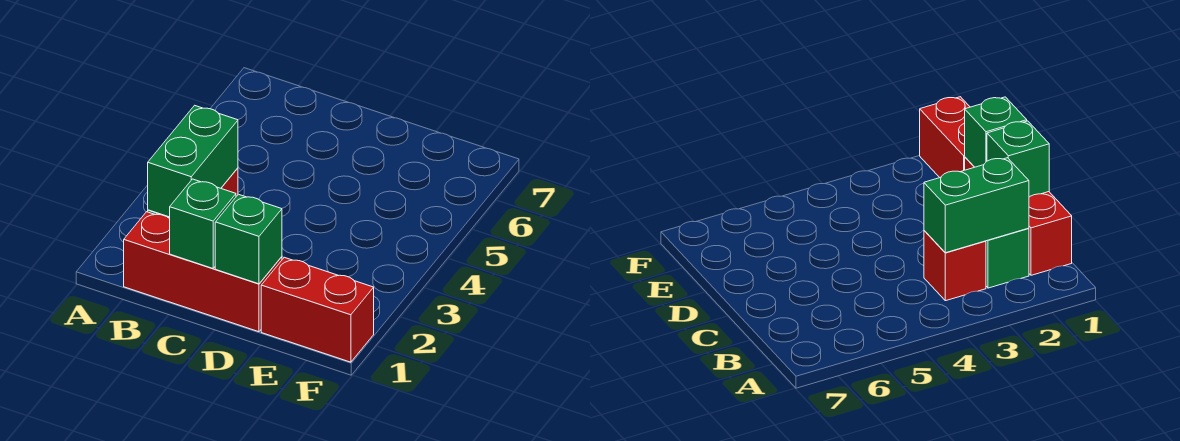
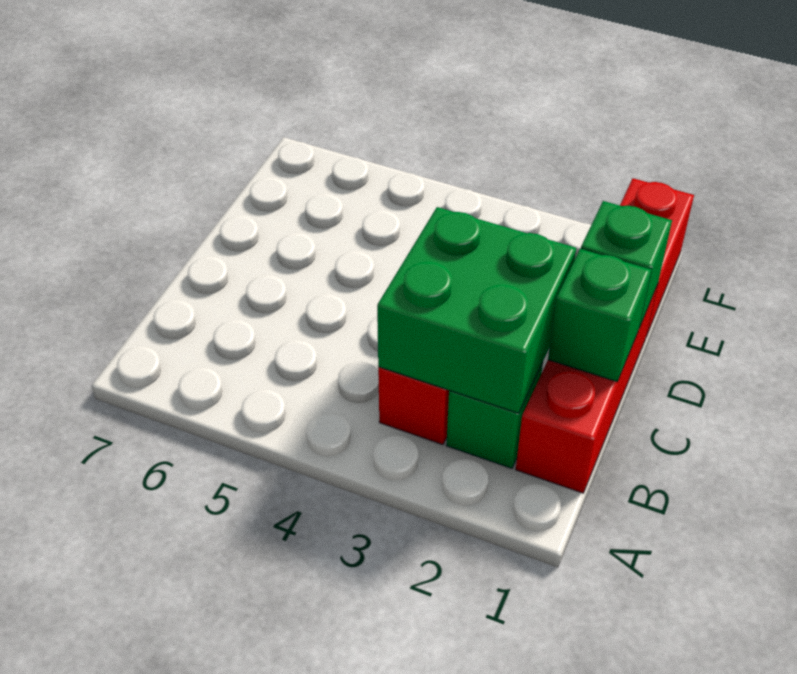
green 1x2 brick [148,105,238,217] -> green 2x2 brick [377,207,576,413]

